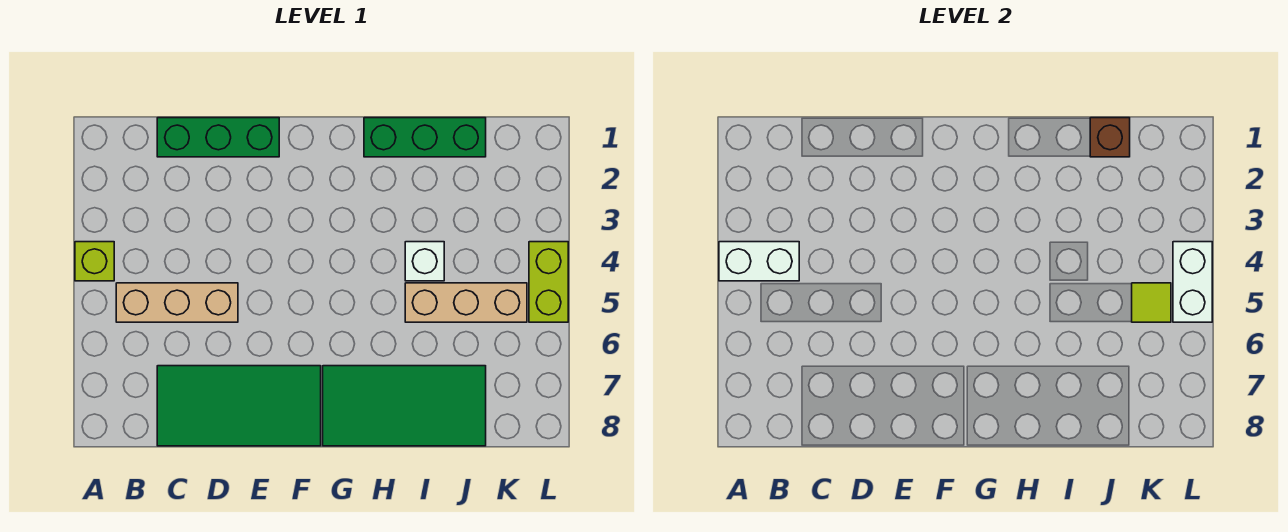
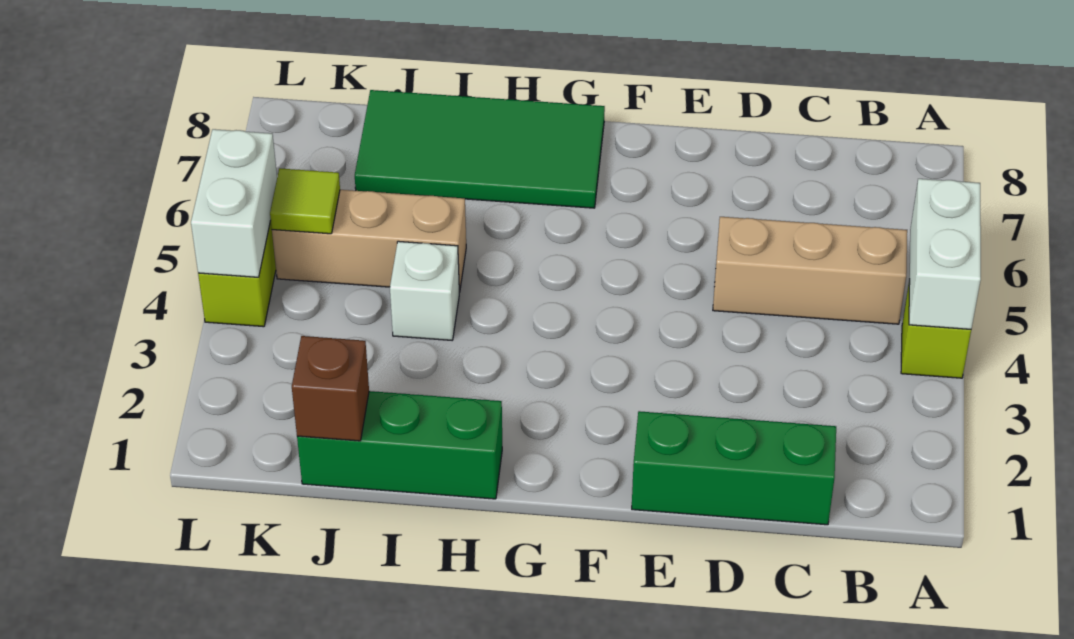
white 1x2 brick [719,242,799,281] -> white 1x2 brick turned to [909,179,981,329]
green 2x4 tile [157,366,321,446] -> none

